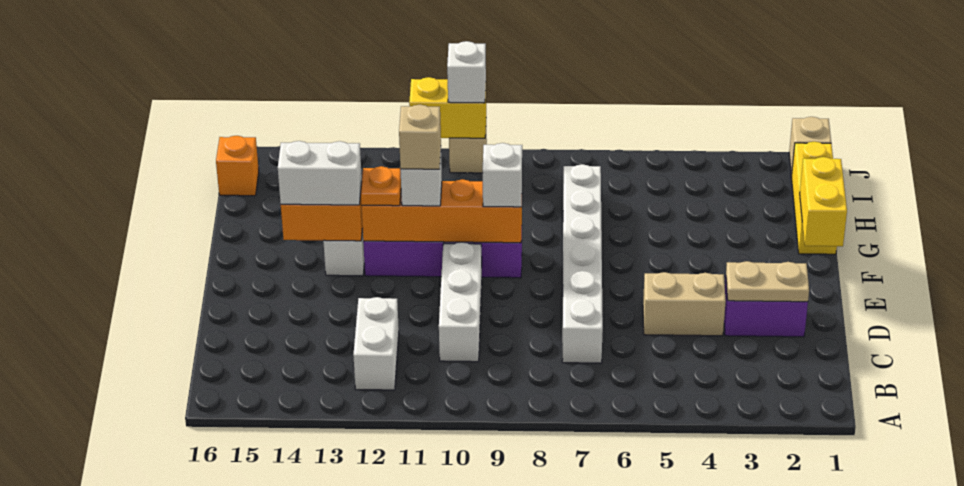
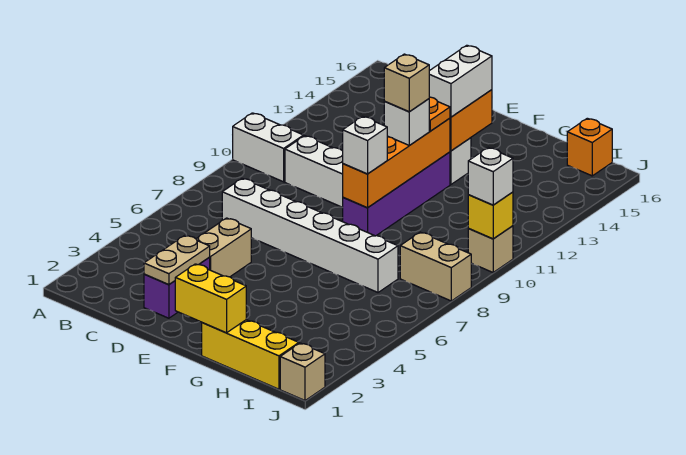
white 1x2 brick [353,297,399,390] -> white 1x2 brick moved to [233,113,304,182]
none -> tan 1x2 brick [400,232,471,301]
yellow 1x2 brick [409,77,486,138] -> yellow 1x1 brick [468,192,513,239]

